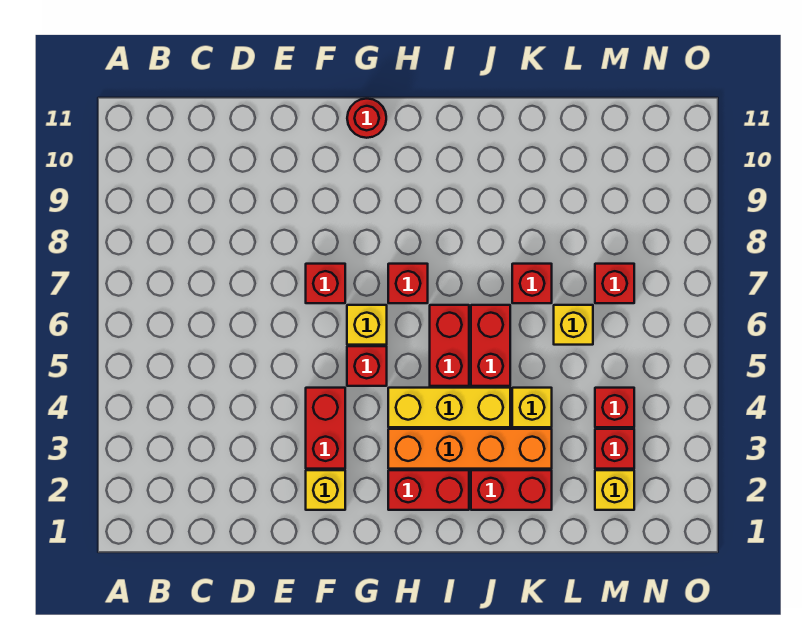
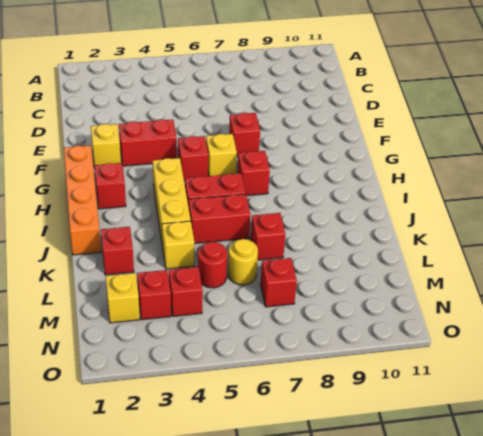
red 1x1 round brick [347,99,386,138] -> red 1x1 round brick moved to [198,242,227,288]
red 1x2 brick [388,470,469,510] -> red 1x1 brick [95,163,126,209]
orange 1x4 brick [388,429,552,469] -> orange 1x4 brick moved to [64,145,101,255]
red 1x2 brick [471,470,552,510] -> red 1x1 brick [101,227,134,275]
yellow 1x1 brick [554,305,593,345] -> yellow 1x1 round brick [228,239,258,285]

